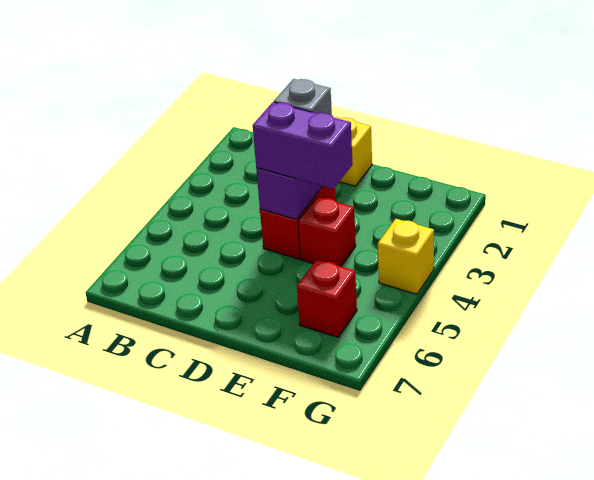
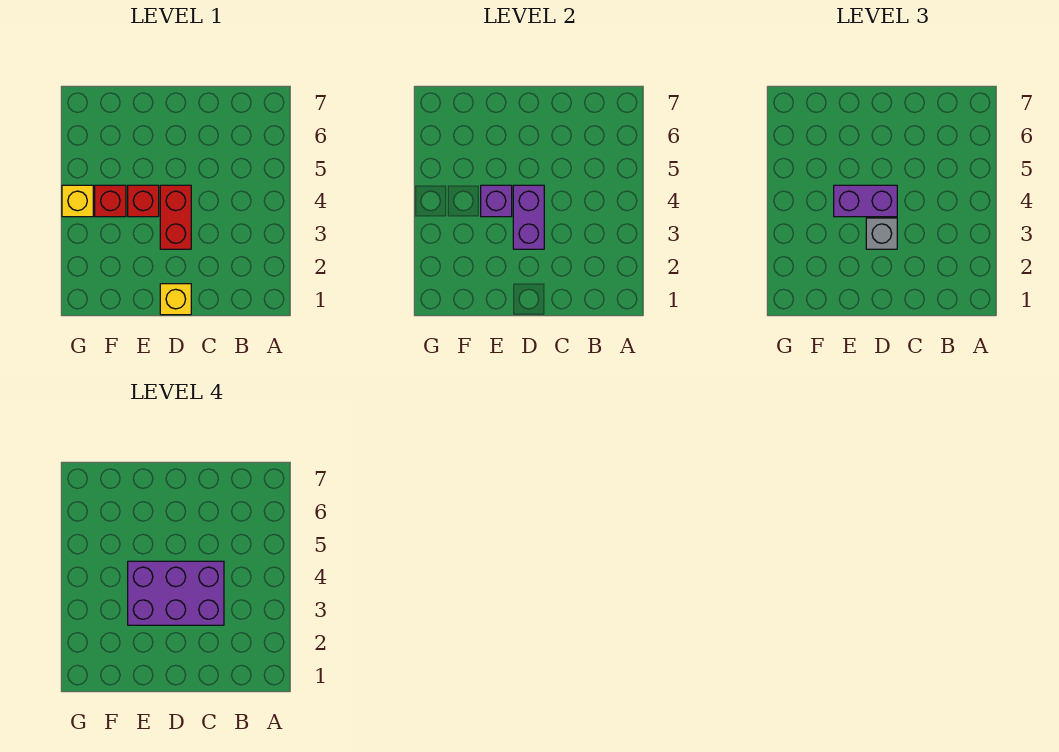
none -> purple 2x3 brick [128,561,224,625]
none -> purple 1x1 brick [481,185,512,217]
red 1x1 brick [297,260,357,337] -> red 1x1 brick moved to [95,185,126,217]

